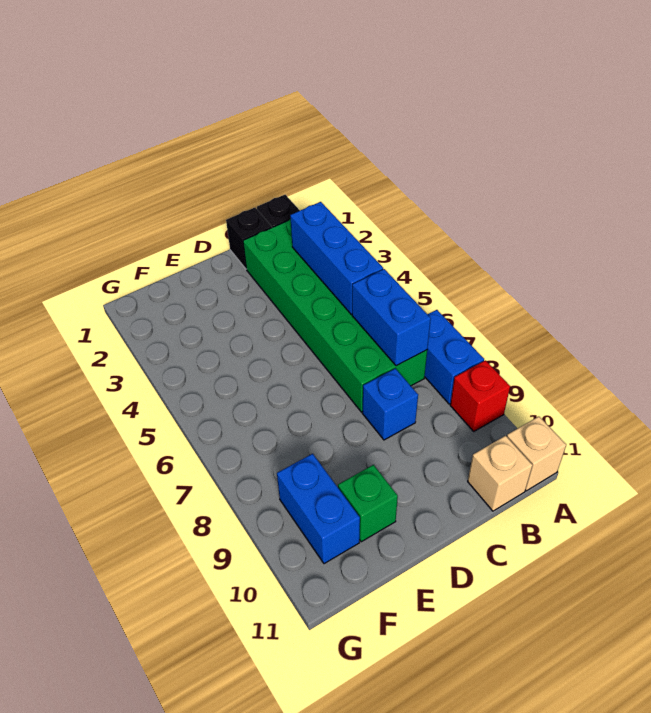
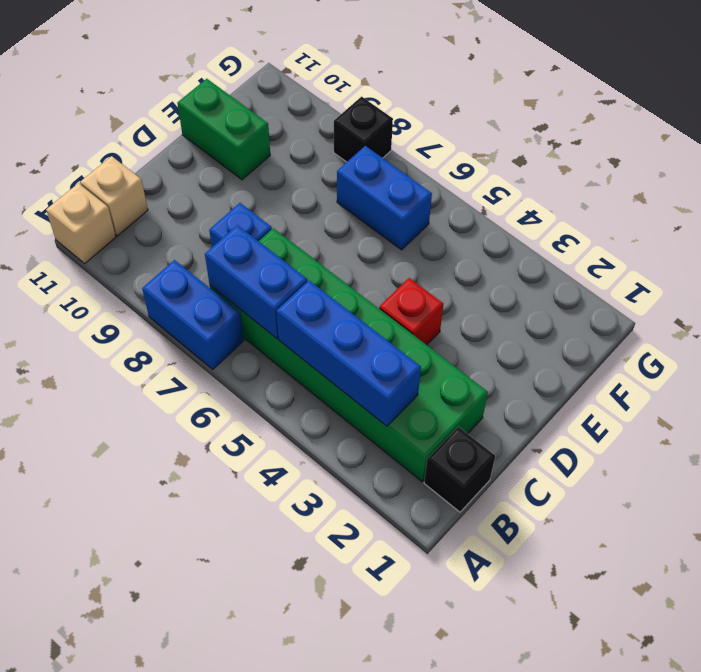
red 1x1 brick [450,360,510,431] -> red 1x1 brick moved to [379,278,443,345]
black 1x1 brick [226,208,272,269] -> black 1x1 brick moved to [334,97,393,162]
green 1x1 brick [338,465,398,542] -> green 1x2 brick [177,79,270,180]
blue 1x2 brick [277,454,360,564] -> blue 1x2 brick moved to [337,146,432,250]

